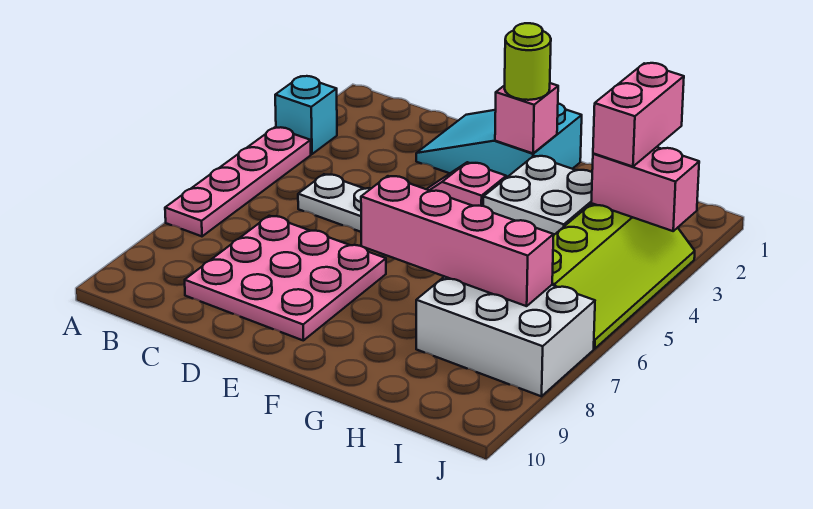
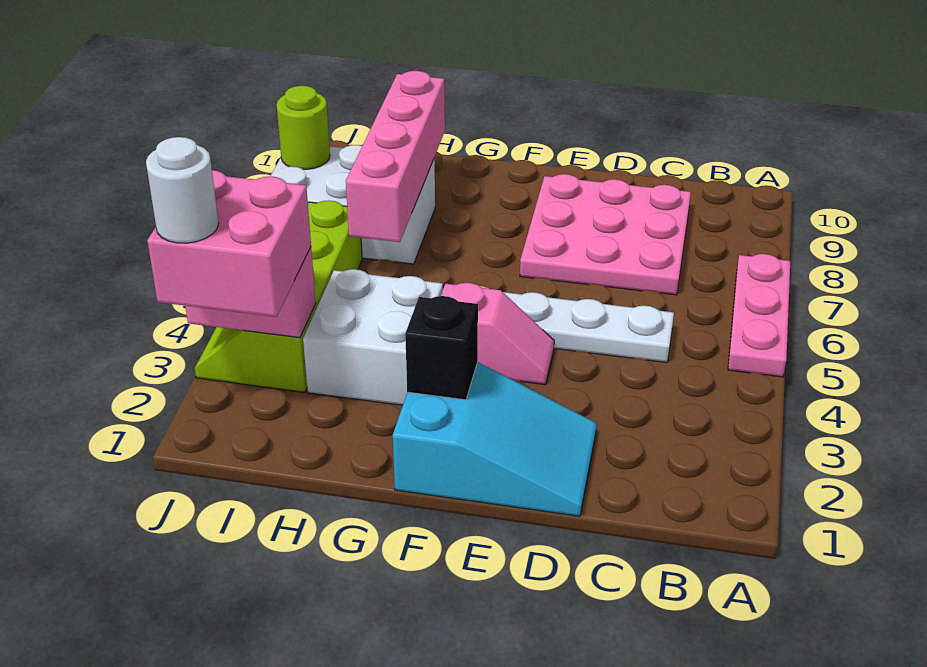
cyan 1x1 brick [275,76,337,154] -> none
pink 1x4 plate [165,127,311,236] -> pink 1x3 plate [728,254,790,377]
pink 1x1 brick [495,83,558,153] -> black 1x1 brick [405,296,478,400]
lime 1x1 round brick [505,23,551,100] -> lime 1x1 round brick moved to [276,86,330,169]
pink 1x4 brick [361,176,554,306] -> pink 1x4 brick turned to [346,71,445,242]
pink 1x2 brick [593,63,684,167] -> pink 2x2 brick [147,170,311,317]
none -> white 1x1 round brick [146,137,219,243]

